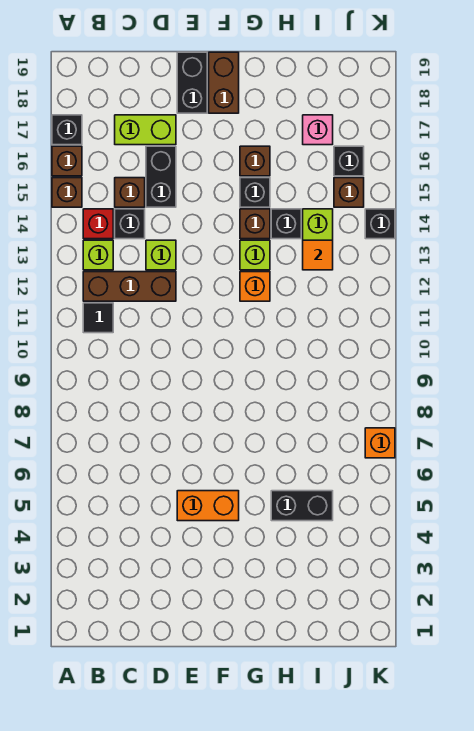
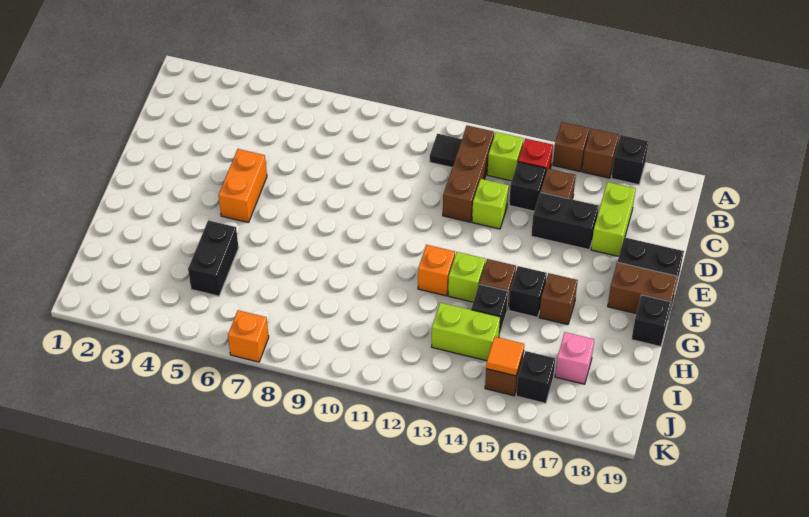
orange 1x1 tile [303,240,333,270] -> orange 1x1 tile moved to [486,337,524,376]
black 1x1 brick [365,209,395,239] -> black 1x1 brick moved to [632,295,671,347]

